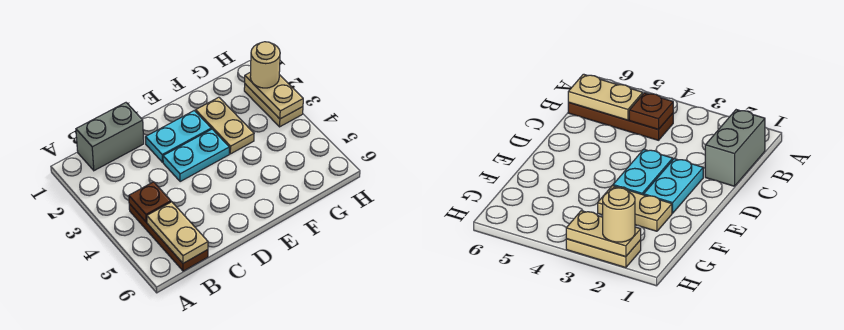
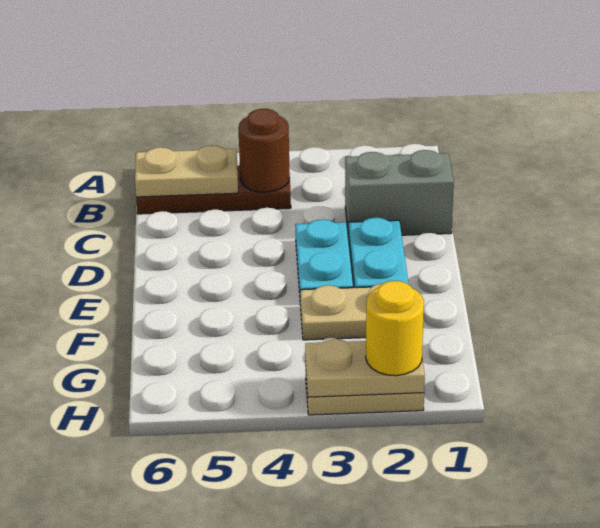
grey 1x2 brick [76,103,144,171] -> grey 1x2 brick turned to [345,150,454,236]
brown 1x1 plate [129,182,171,222] -> brown 1x1 round brick [238,109,290,192]
tan 1x1 round brick [250,42,280,88] -> yellow 1x1 round brick [366,281,424,376]

